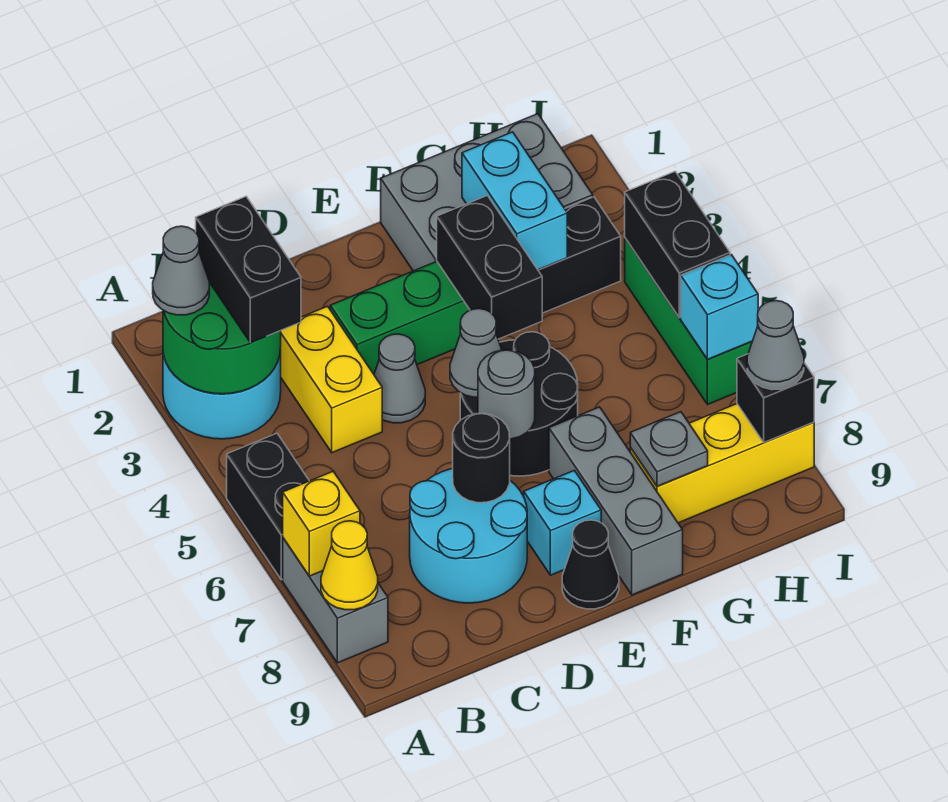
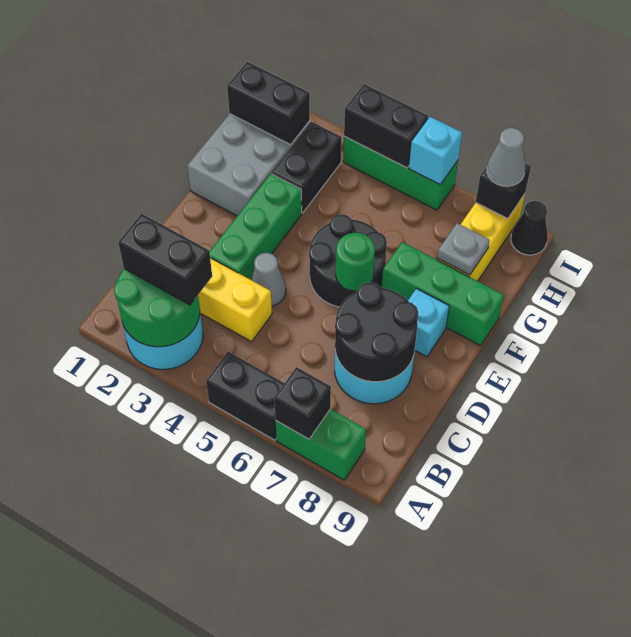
grey 1x1 cone [153,226,209,315] -> none
grey 1x2 brick [283,538,388,663] -> green 1x2 brick [275,409,366,480]
yellow 1x1 brick [283,471,360,576] -> black 1x1 brick [274,367,331,439]
yellow 1x1 cone [321,521,378,610] -> none
black 1x1 round brick [453,414,510,503] -> black 2x2 round brick [335,282,418,382]
grey 1x1 cone [450,309,502,397] -> none
grey 1x1 round brick [478,350,535,439] -> green 1x1 round brick [336,233,375,290]
black 1x1 cone [562,520,619,609] -> black 1x1 cone moved to [511,201,548,255]
black 1x2 brick [437,196,542,339] -> black 1x2 brick moved to [227,62,310,145]
grey 1x3 brick [549,407,683,595] -> green 1x3 brick [382,242,504,346]
cyan 1x2 brick [462,132,567,270] -> none

